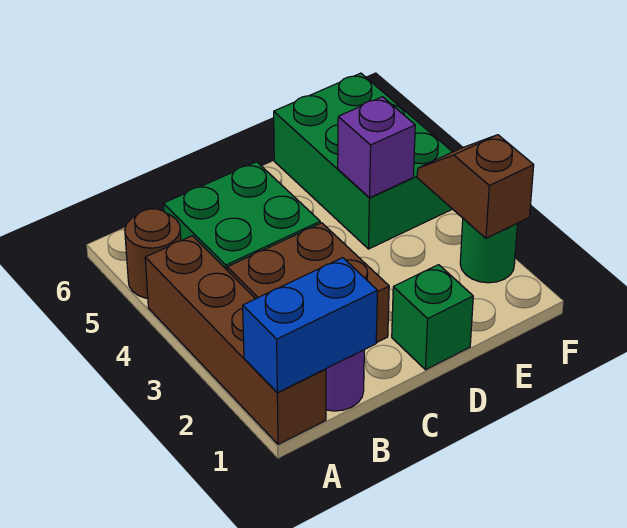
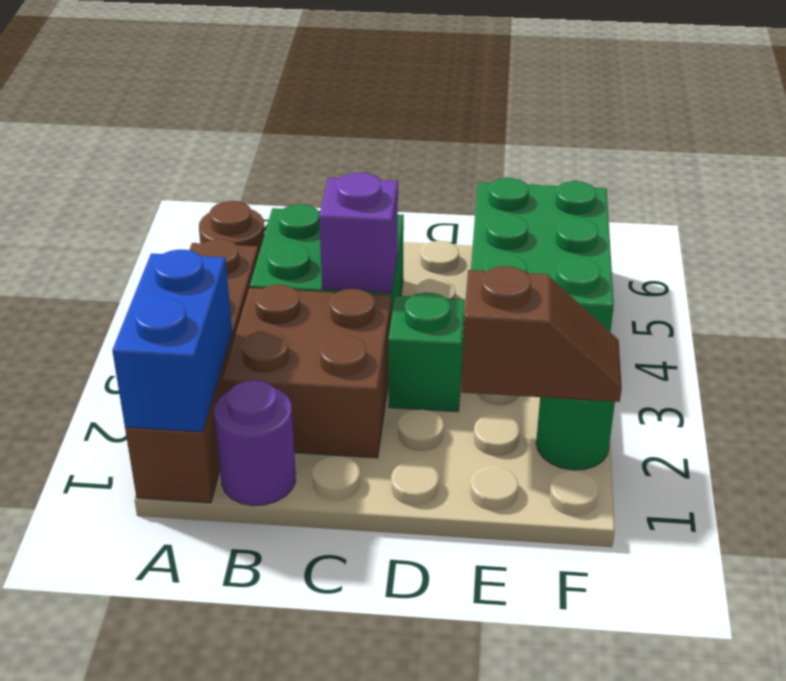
blue 1x2 brick [243,258,378,393] -> blue 1x2 brick turned to [112,250,232,432]
green 1x1 brick [392,265,473,370] -> green 1x1 brick moved to [388,293,465,412]
purple 1x1 brick [338,97,415,198] -> purple 1x1 brick moved to [319,173,398,293]
brown 1x2 slope [417,135,534,238] -> brown 1x2 slope turned to [461,266,622,402]

